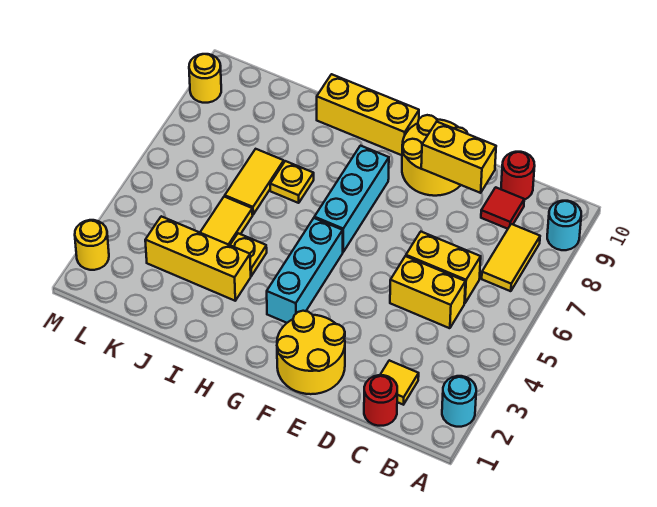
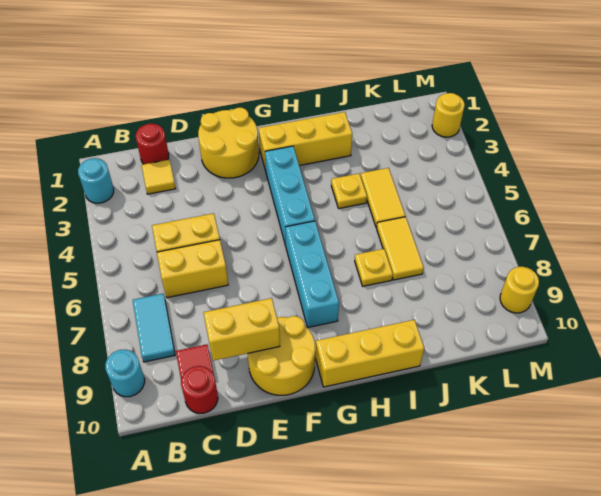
yellow 1x2 tile [482,224,540,291] -> cyan 1x2 tile [133,294,175,362]
yellow 1x3 brick [145,216,251,301] -> yellow 1x3 brick moved to [259,112,352,171]

